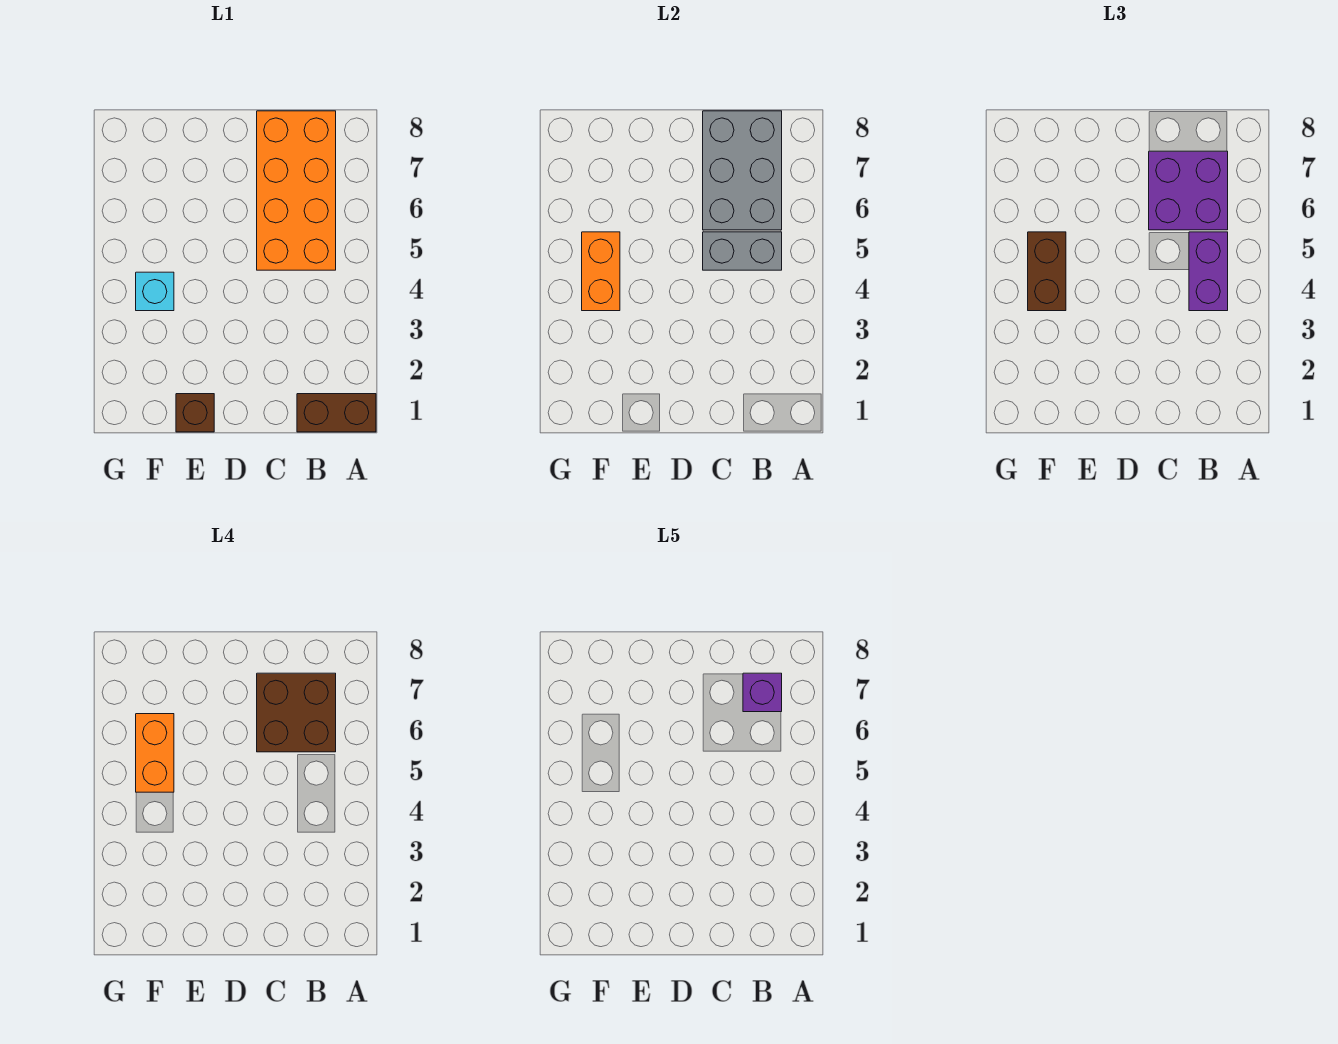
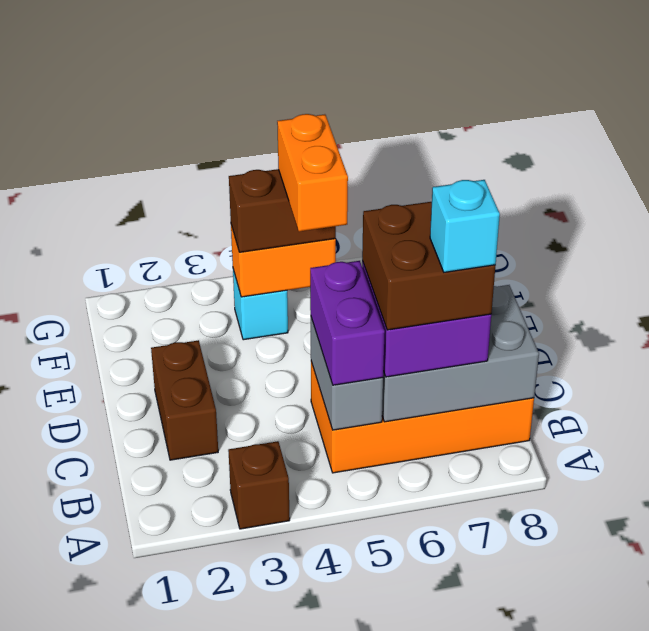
brown 1x2 brick [297,394,376,432] -> brown 1x2 brick moved to [151,340,218,460]
purple 1x2 brick [1189,232,1228,311] -> purple 1x2 brick turned to [310,261,385,385]
purple 1x1 brick [743,673,782,712] -> cyan 1x1 brick [430,180,500,272]
brown 1x1 brick [176,394,214,432] -> brown 1x1 brick moved to [228,441,290,529]
orange 1x2 brick [136,714,174,792] -> orange 1x2 brick turned to [277,114,348,232]

